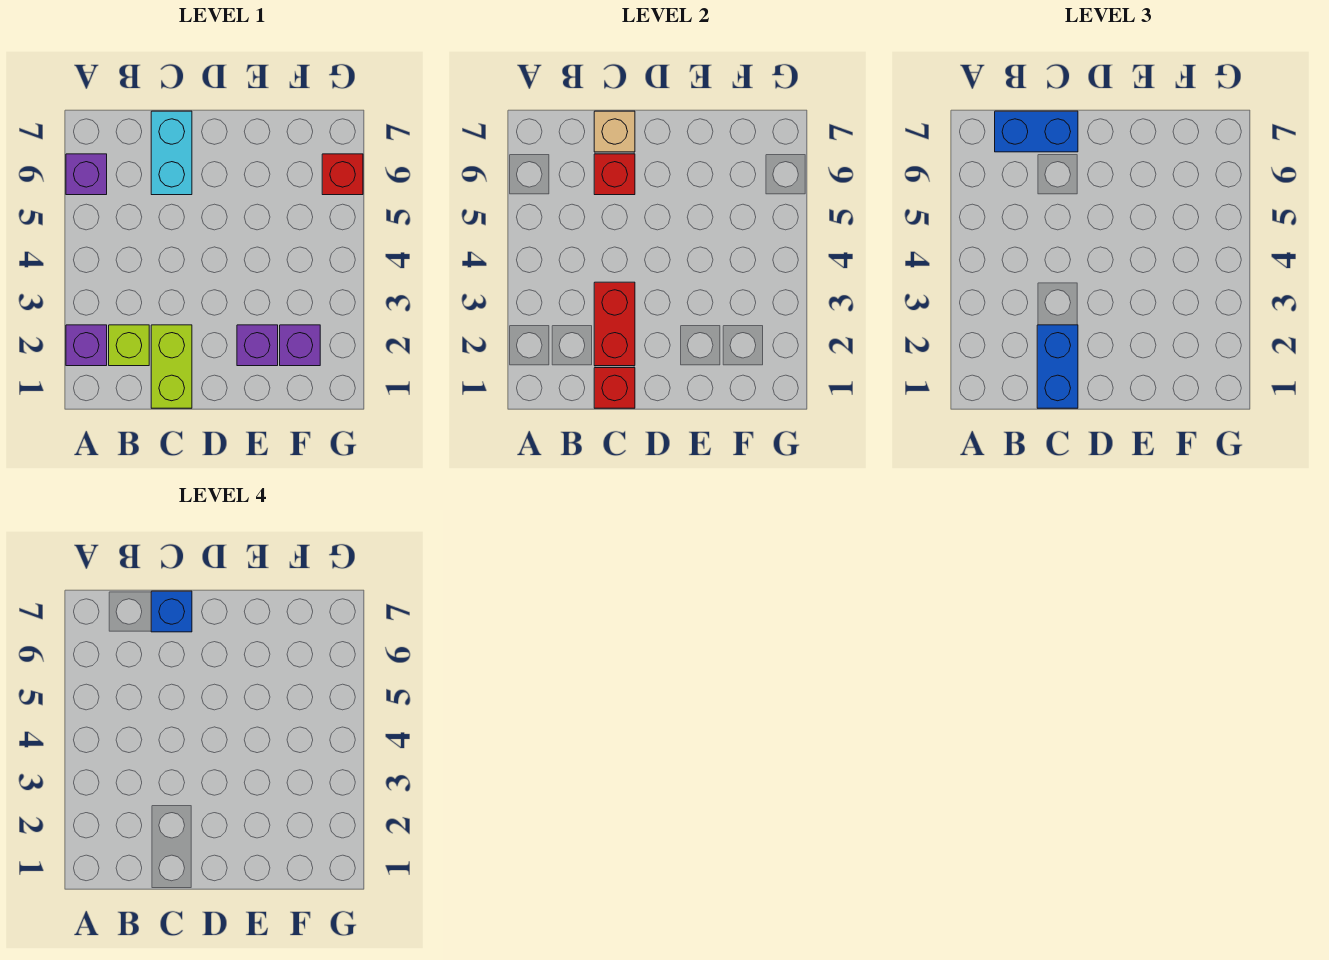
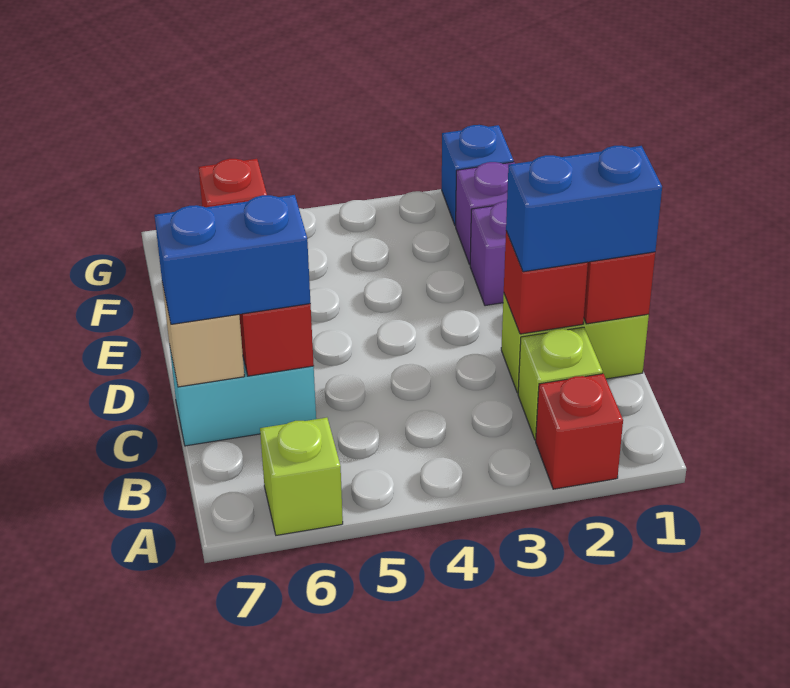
purple 1x1 brick [66,325,107,366] -> red 1x1 brick [536,374,623,489]
purple 1x1 brick [66,154,107,195] -> lime 1x1 brick [260,418,343,535]
blue 1x2 brick [995,111,1078,152] -> blue 1x2 brick turned to [154,195,311,324]
red 1x2 brick [594,282,635,366] -> red 1x1 brick [504,231,588,334]
blue 1x1 brick [151,591,192,632] -> blue 1x1 brick moved to [442,125,514,226]

